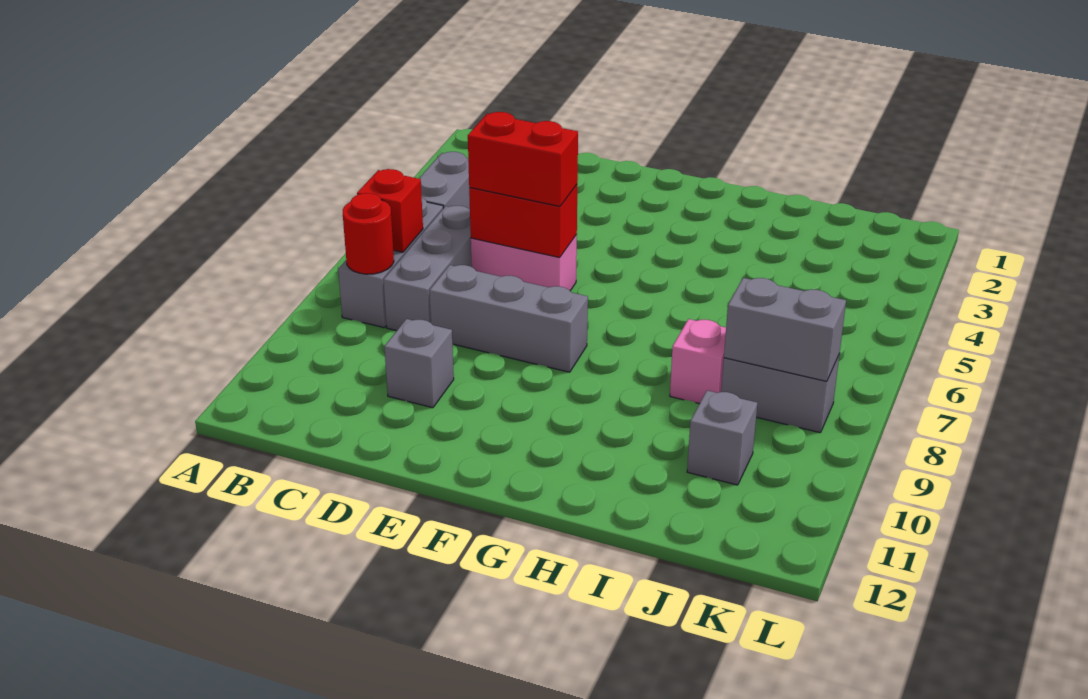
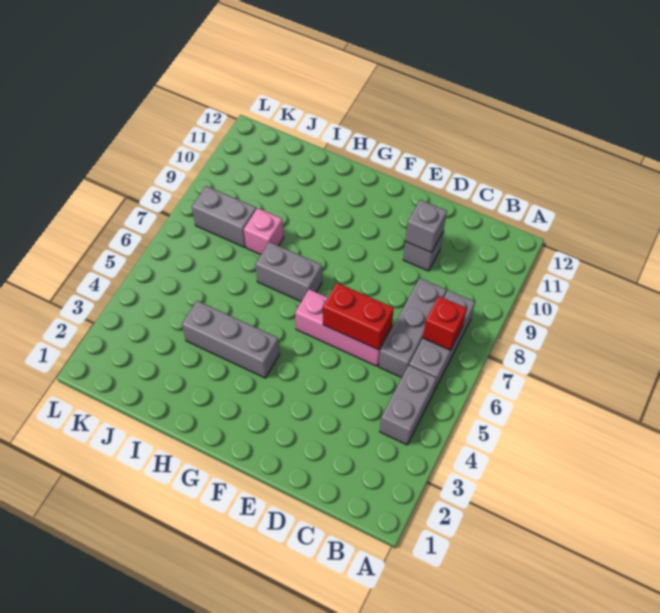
red 1x1 round brick [343,193,394,274] -> none
pink 1x2 brick [471,235,577,291] -> pink 1x3 brick [295,289,392,366]
red 1x2 brick [468,112,578,206] -> none
grey 1x3 brick [429,265,588,372] -> grey 1x3 brick moved to [182,301,280,378]
grey 1x2 brick [724,278,846,381] -> grey 1x2 brick moved to [255,242,322,302]
grey 1x1 brick [687,391,757,485] -> grey 1x1 brick moved to [405,200,447,252]

